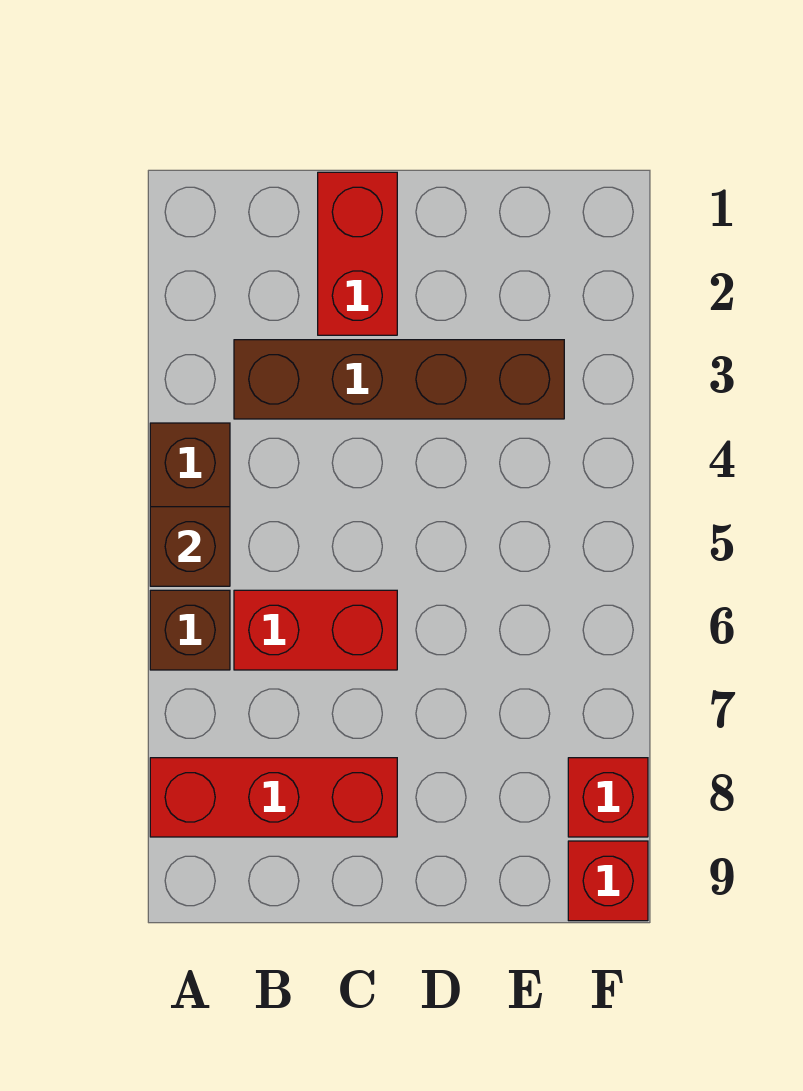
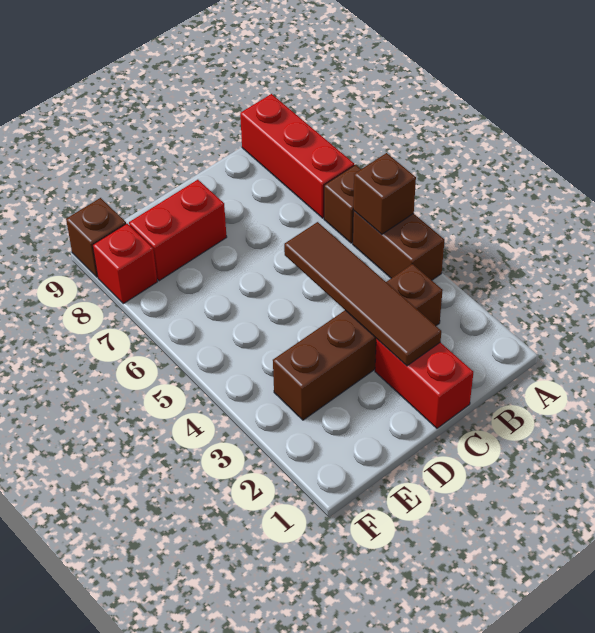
red 1x3 brick [150,758,397,837] -> red 1x3 brick turned to [240,94,354,218]
red 1x2 brick [234,590,397,670] -> red 1x2 brick moved to [129,180,227,281]
none -> brown 1x4 tile [284,222,441,366]
red 1x1 brick [568,841,648,921] -> brown 1x1 brick [66,198,126,277]

